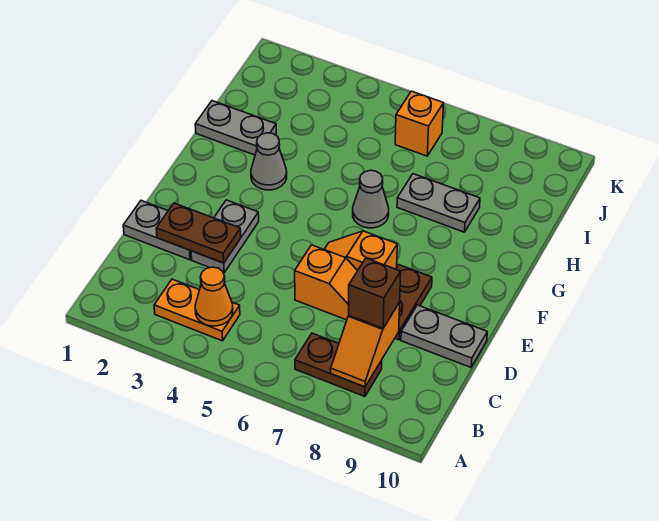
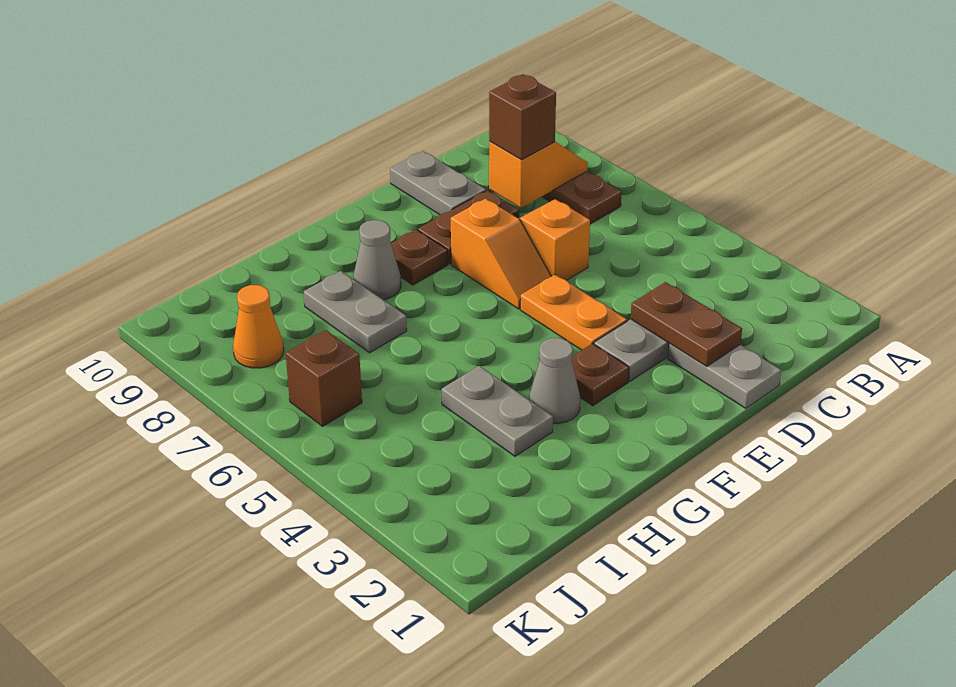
orange 1x2 plate [154,279,240,341] -> orange 1x2 plate moved to [520,274,627,350]
orange 1x1 cone [195,267,233,326] -> orange 1x1 cone moved to [233,285,284,368]
none -> brown 1x1 plate [572,343,629,406]
none -> brown 1x1 plate [391,230,448,285]
grey 1x1 cone [353,170,389,228] -> grey 1x1 cone moved to [353,220,401,300]
grey 1x2 plate [195,101,276,155] -> grey 1x2 plate moved to [442,366,553,456]
orange 1x1 brick [395,91,444,156] -> brown 1x1 brick [286,330,362,426]

